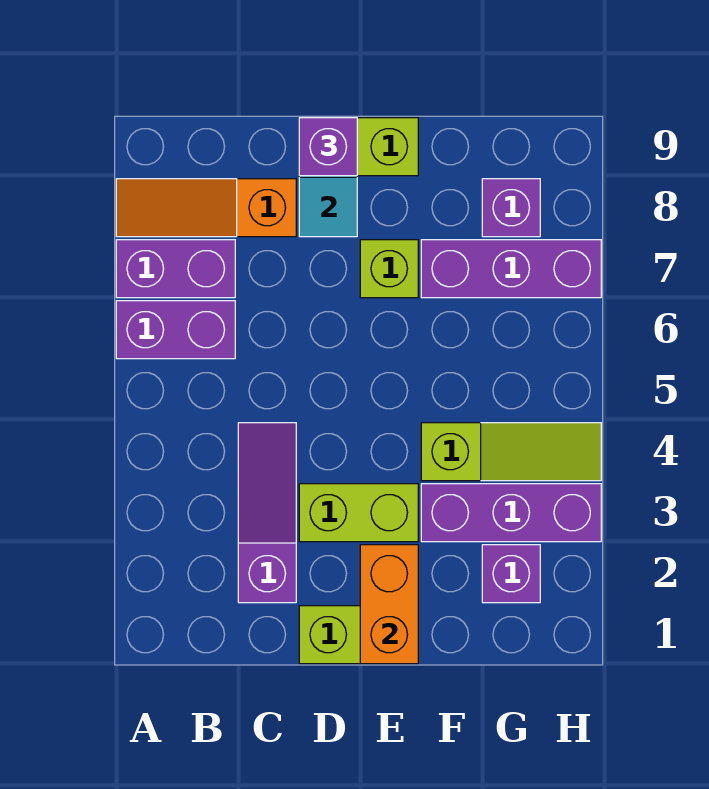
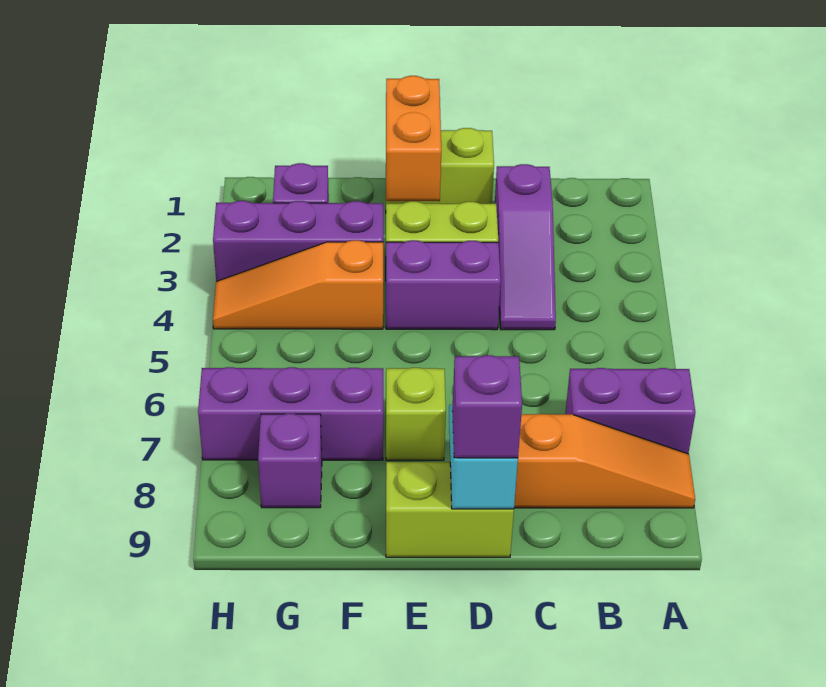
purple 1x2 brick [116,301,235,359] -> purple 1x2 brick moved to [386,240,501,330]
lime 1x3 slope [421,423,601,481] -> orange 1x3 slope [213,240,383,329]

